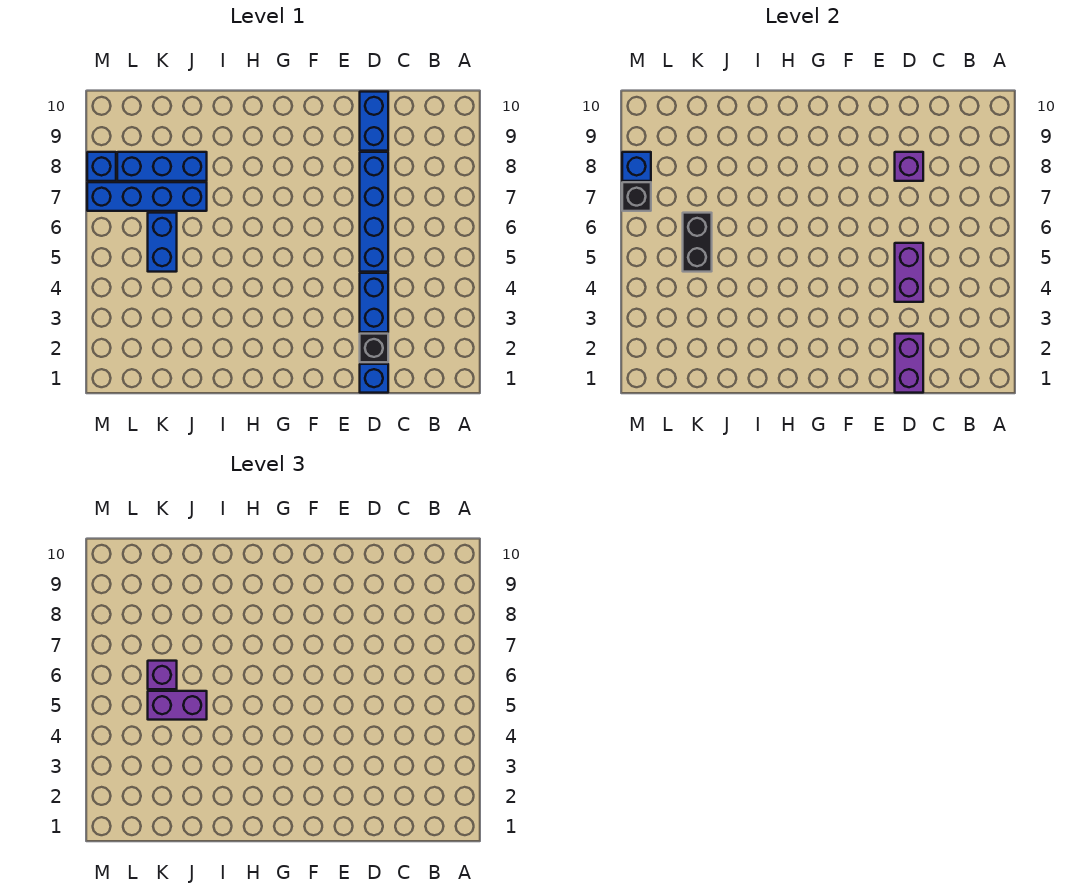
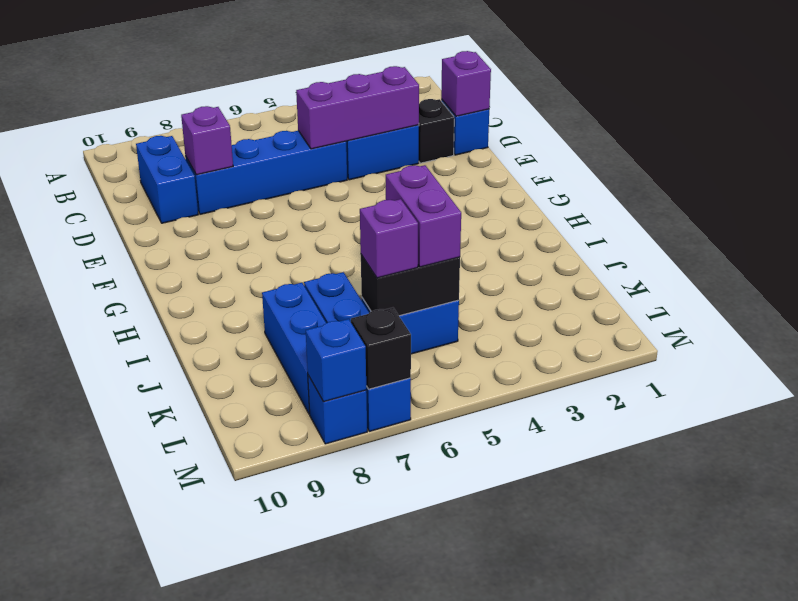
purple 1x2 brick [895,334,923,393] -> purple 1x1 brick [441,51,491,116]
purple 1x2 brick [895,243,923,302] -> purple 1x3 brick [296,66,419,149]
blue 1x2 brick [360,92,388,151] -> blue 1x2 brick turned to [136,136,198,223]

